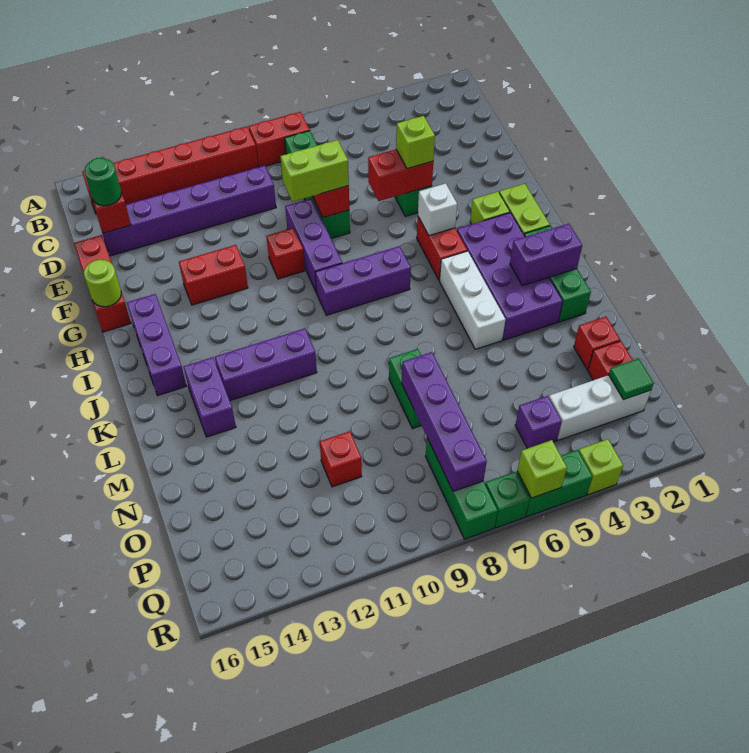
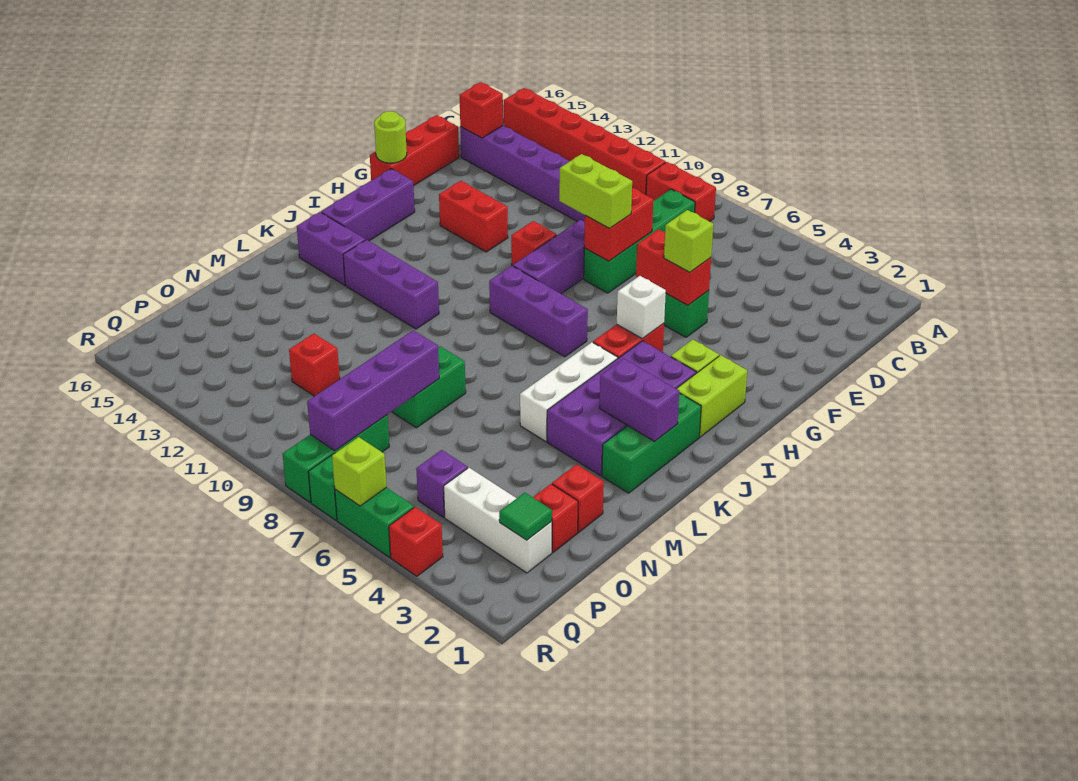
green 1x1 round brick [84,158,121,206] -> none
purple 1x2 brick [184,357,236,437] -> purple 1x2 brick turned to [297,212,365,285]
lime 1x1 brick [579,439,623,495] -> red 1x1 brick [389,507,443,576]

